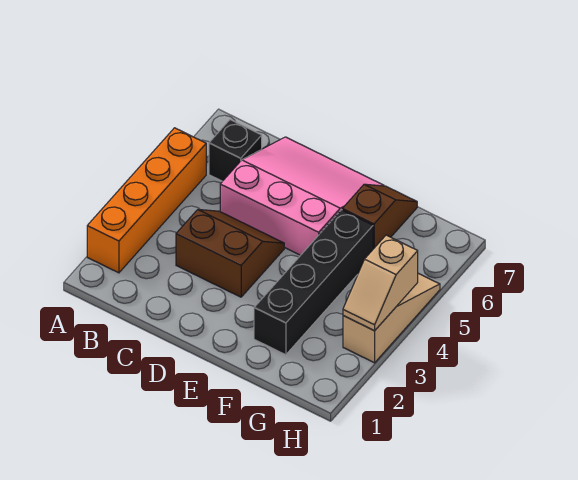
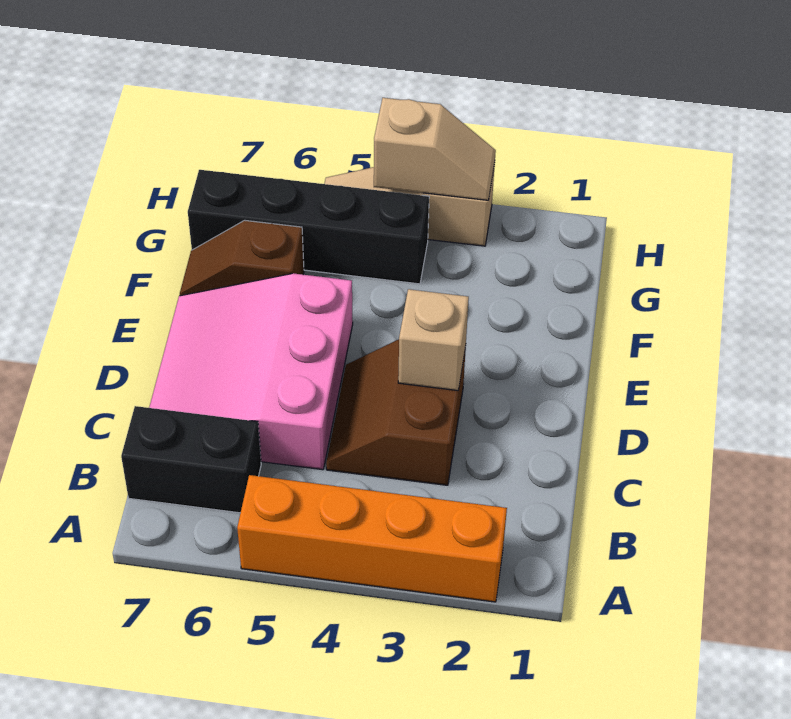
black 1x1 brick [209,120,262,181] -> black 1x2 brick [121,406,261,513]
none -> tan 1x1 brick [398,289,469,391]
black 1x4 brick [254,210,373,355] -> black 1x4 brick moved to [188,170,429,284]

